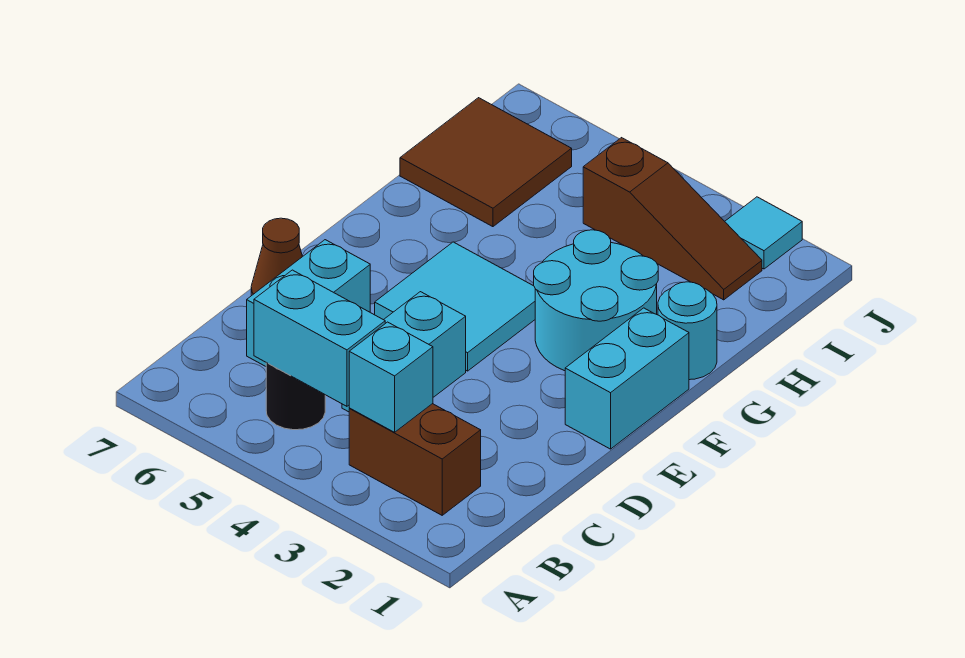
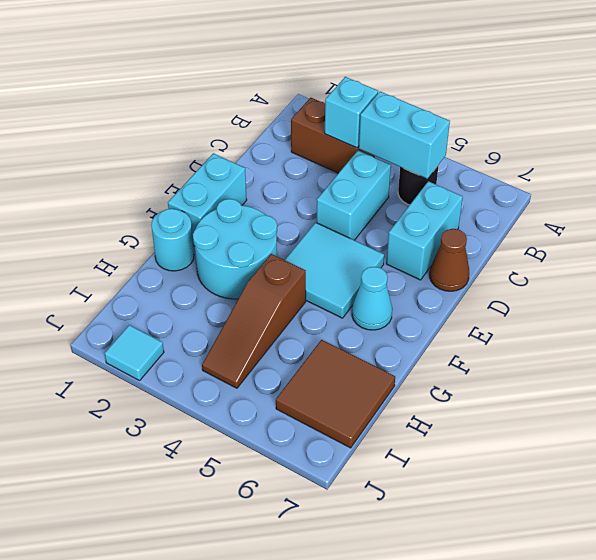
none -> cyan 1x1 cone [352,267,392,330]
brown 1x3 slope [583,138,762,300] -> brown 1x3 slope turned to [202,254,306,388]

